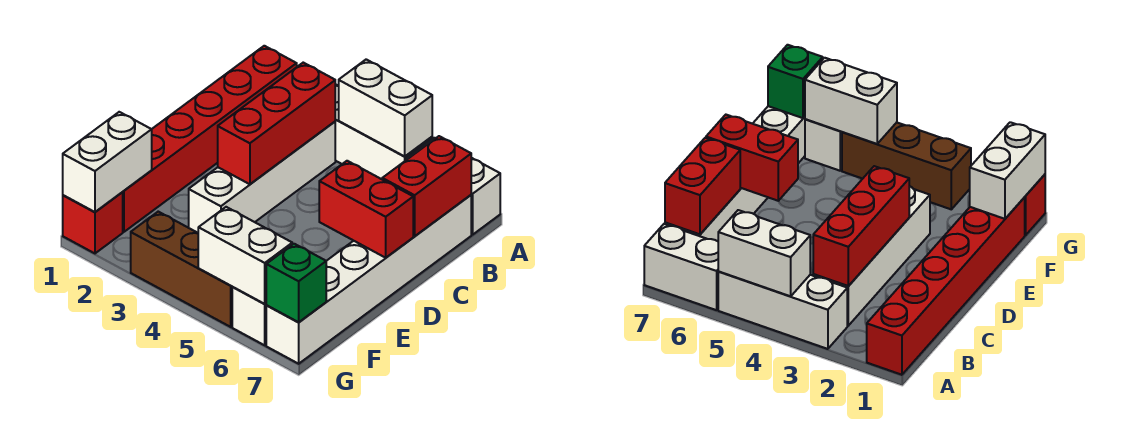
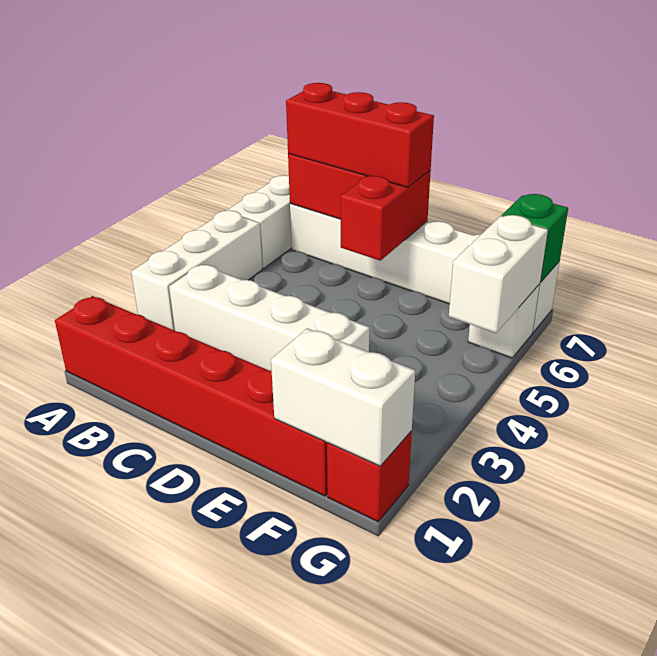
white 1x2 brick [339,59,432,157] -> none
red 1x3 brick [218,63,335,184] -> red 1x3 brick moved to [286,83,434,187]
brown 1x3 brick [131,212,232,327] -> none

